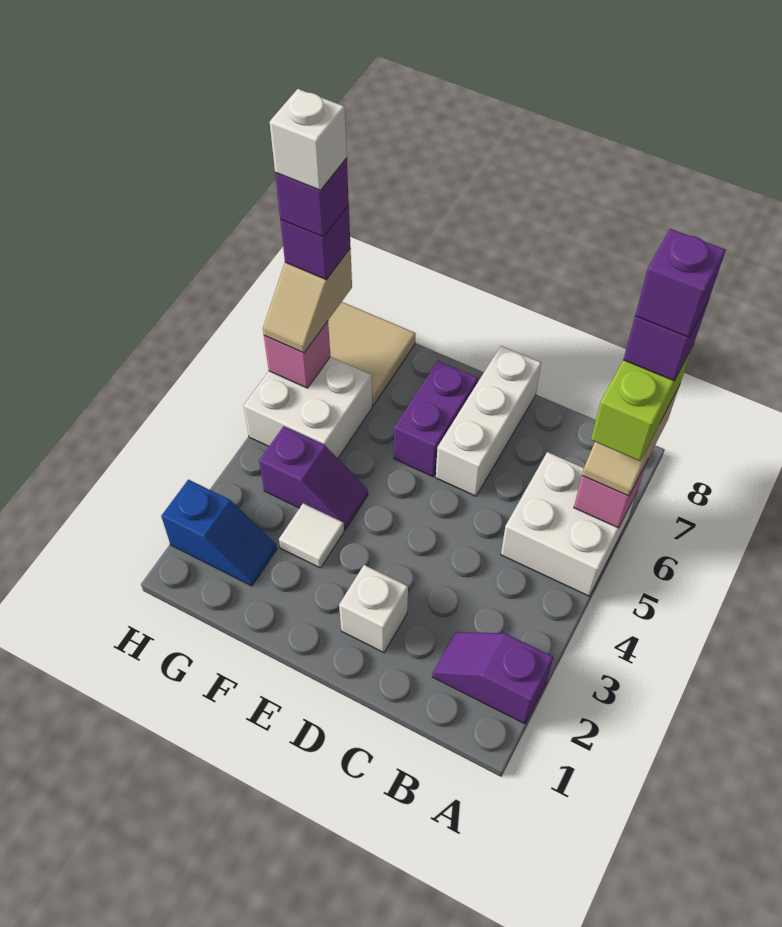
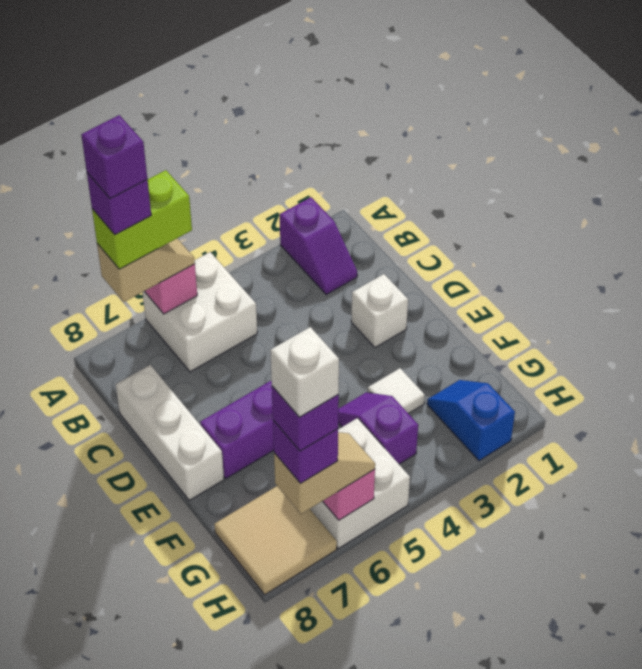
white 1x3 brick [436,346,541,496] -> white 1x3 brick turned to [116,365,224,500]

